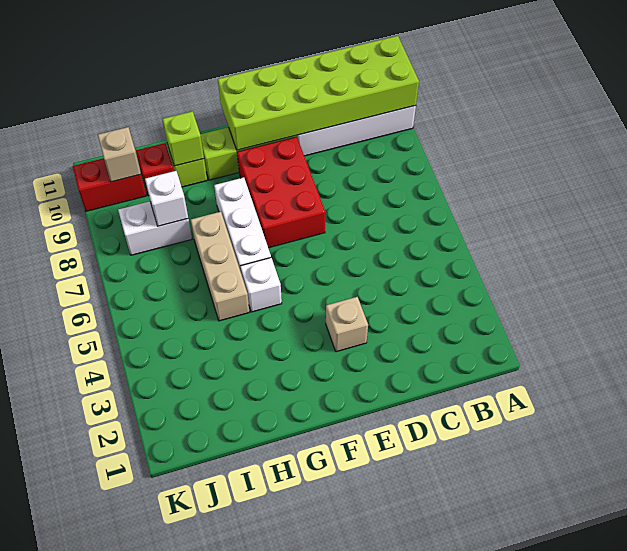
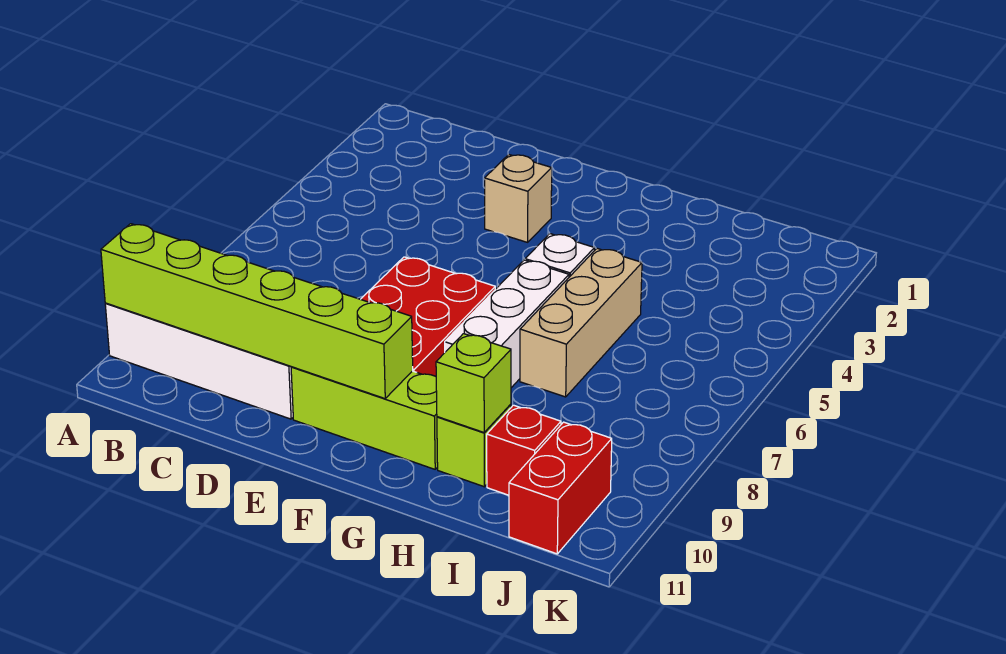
lime 2x6 brick [218,36,419,150] -> lime 1x6 brick [101,224,413,399]
white 1x2 brick [118,201,192,255] -> none
white 1x1 brick [145,171,188,226] -> none
red 1x2 brick [73,158,146,211] -> red 1x2 brick turned to [509,422,612,554]
tan 1x1 brick [98,127,141,182] -> none

